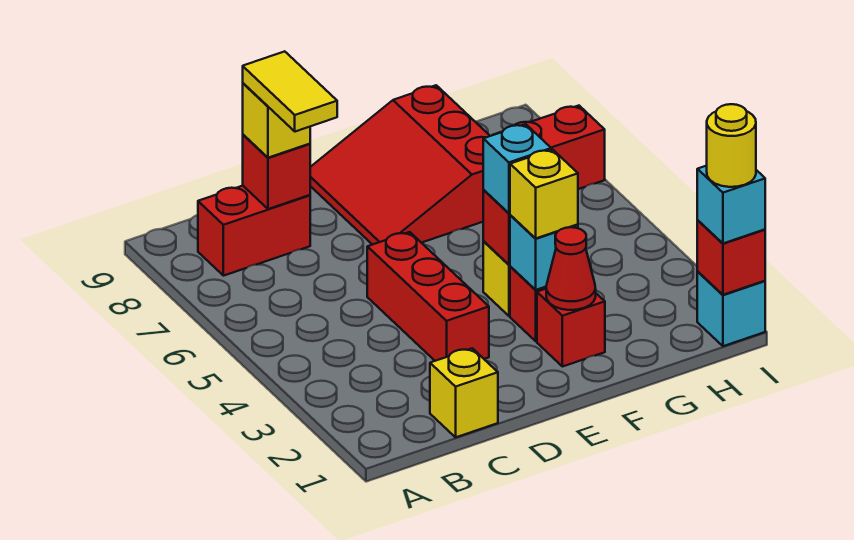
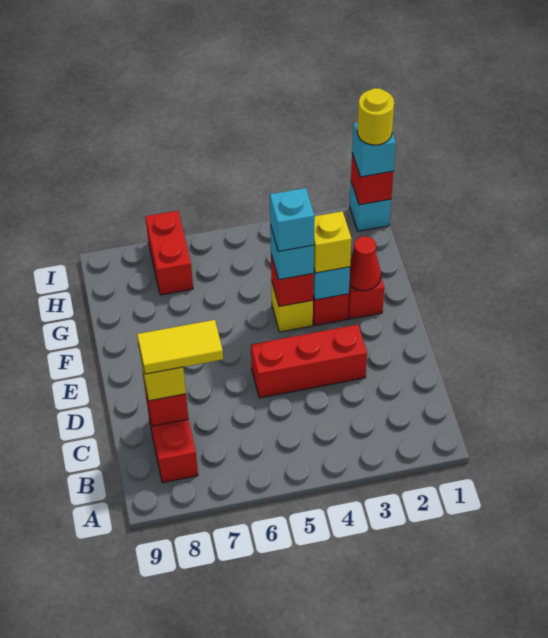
yellow 1x1 brick [430,348,498,437] -> none
red 3x3 slope [310,85,490,245] -> none
none -> cyan 1x1 brick [270,188,315,251]

